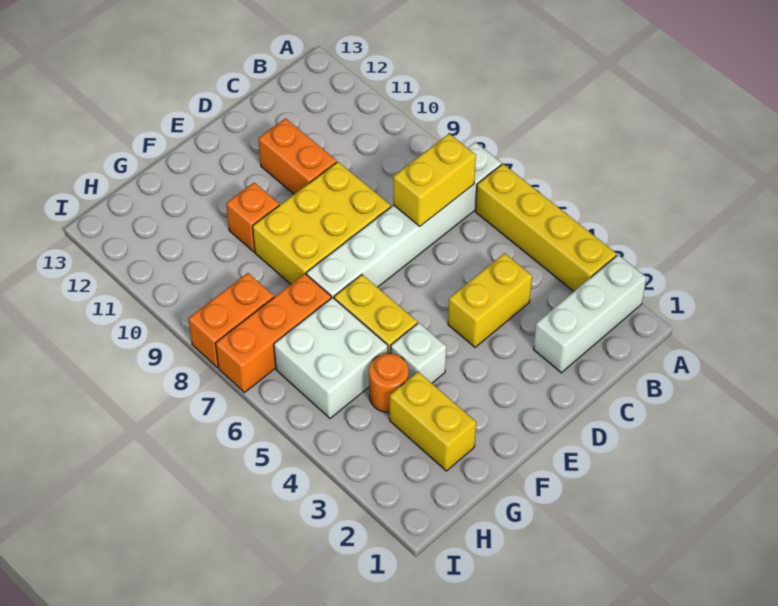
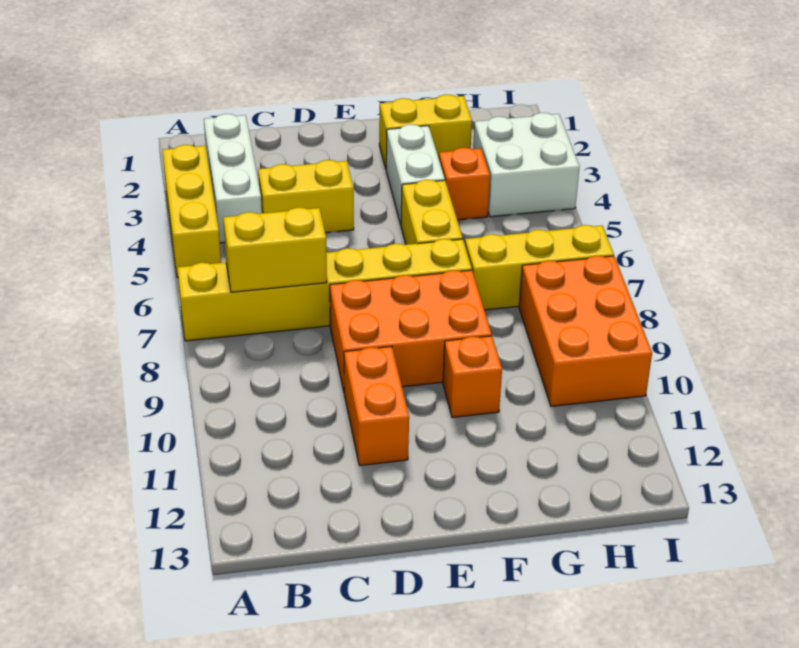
white 1x3 brick [533,255,646,373] -> white 1x3 brick turned to [204,114,262,243]
yellow 1x4 brick [475,164,617,292] -> yellow 1x3 brick [163,145,221,278]
white 1x6 brick [307,142,502,298] -> yellow 1x6 brick [177,239,472,341]
yellow 2x3 brick [253,162,391,284] -> orange 2x3 brick [330,270,492,391]
white 1x1 brick [391,323,446,383] -> white 1x2 brick [386,124,445,224]
yellow 1x2 brick [390,372,476,471] -> yellow 1x2 brick turned to [379,94,472,168]
orange 1x1 round brick [369,353,408,413] -> orange 1x1 brick [439,147,490,220]
white 2x2 brick [274,298,388,418] -> white 2x2 brick moved to [473,113,580,217]
orange 1x3 brick [215,274,331,393] -> yellow 1x3 brick [465,225,614,310]
orange 1x2 brick [188,273,274,368] -> orange 2x3 brick [519,256,652,406]

